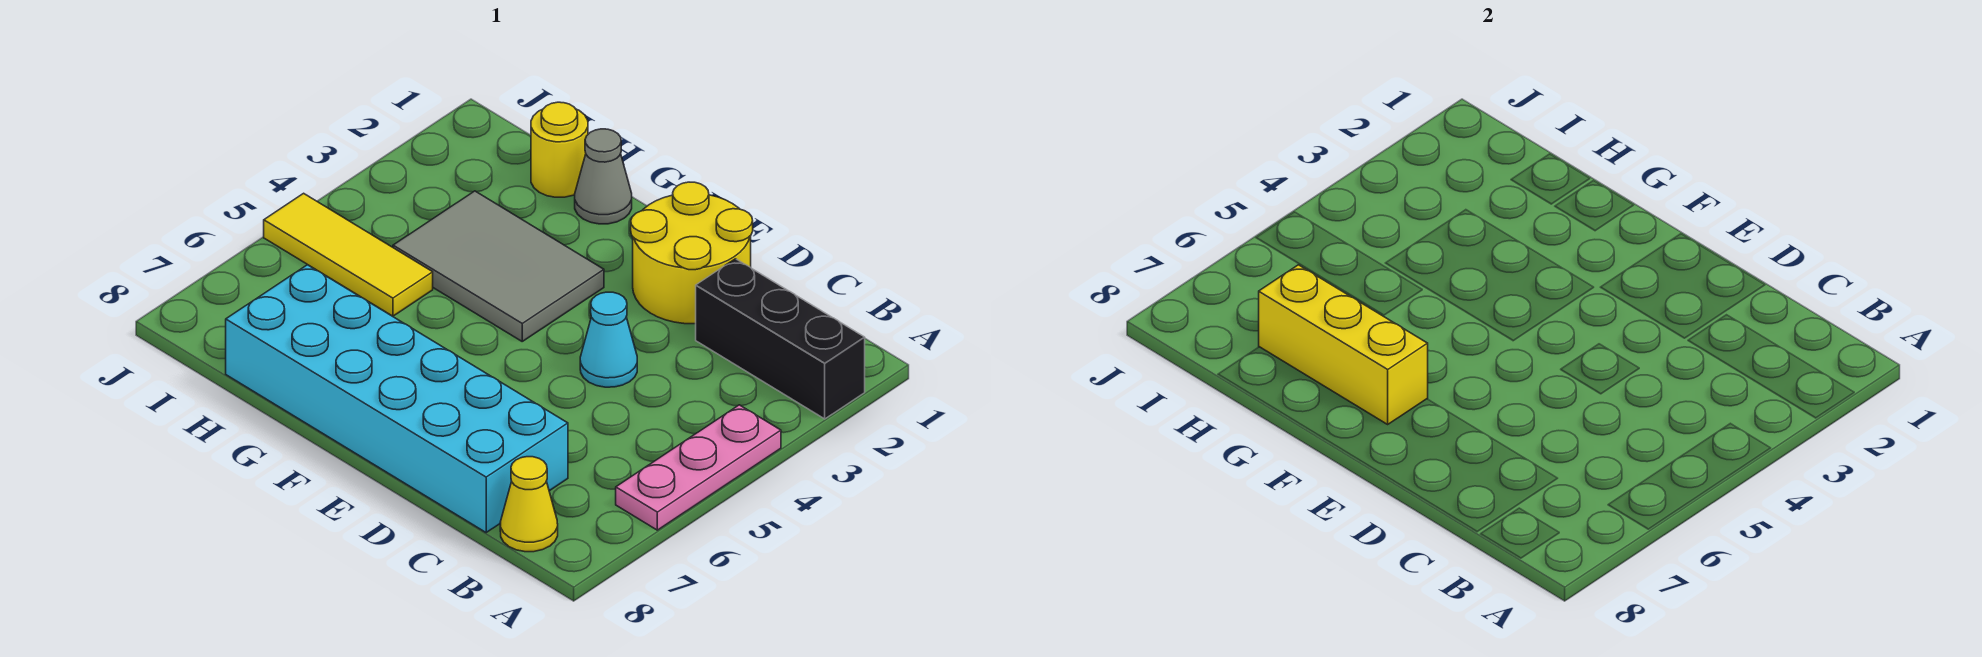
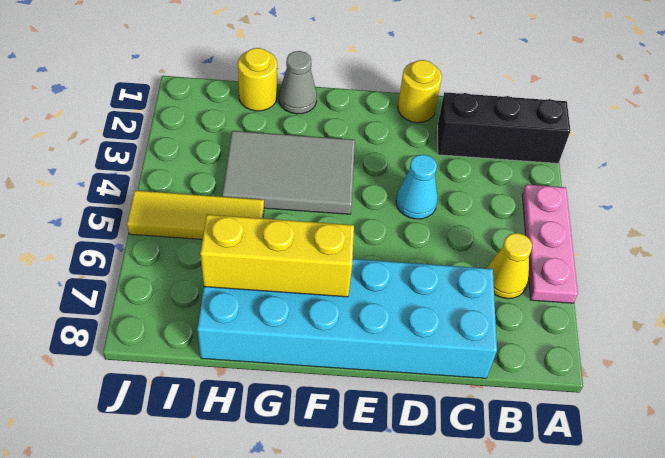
yellow 1x1 cone [500,457,558,552] -> yellow 1x1 cone moved to [487,233,532,299]
yellow 2x2 round brick [631,182,753,324] -> yellow 1x1 round brick [398,60,442,123]

